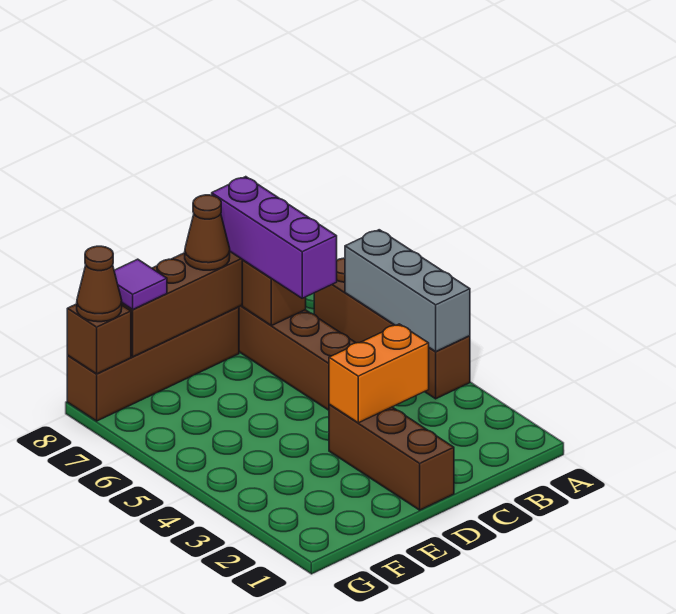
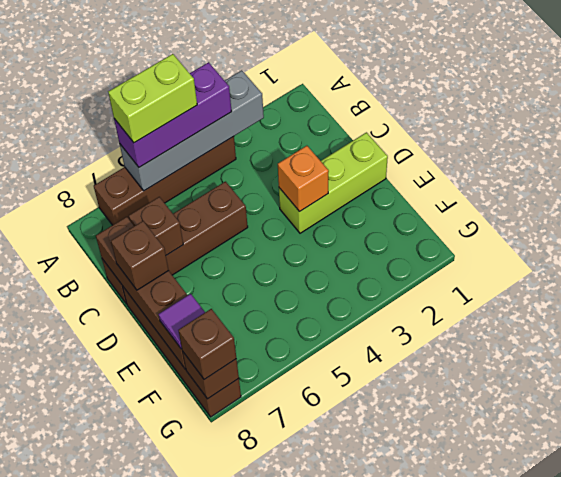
grey 1x3 brick [345,230,470,351] -> grey 1x4 brick [120,70,264,191]
none -> lime 1x2 brick [108,54,197,143]
orange 1x2 brick [329,324,429,423] -> orange 1x1 brick [278,146,329,212]
purple 1x3 brick [212,177,337,298] -> purple 1x3 brick moved to [114,62,232,167]
brown 1x3 brick [329,404,454,510] -> lime 1x3 brick [279,132,388,233]
brown 1x1 cone [185,195,230,270] -> brown 1x1 brick [111,221,169,290]
brown 1x1 cone [77,246,122,322] -> brown 1x1 brick [179,309,236,380]

